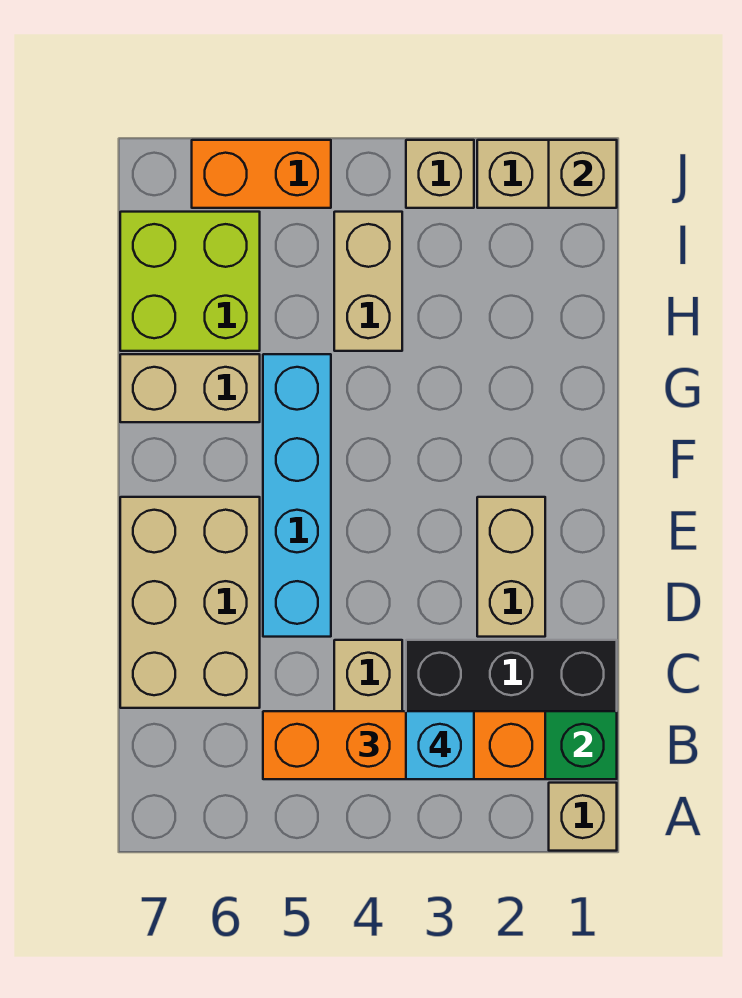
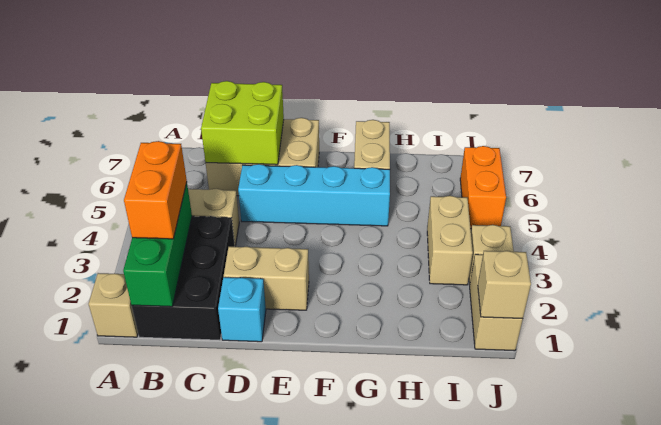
orange 1x4 brick [263,711,545,779] -> orange 1x2 brick [124,141,187,239]
cyan 1x1 brick [406,711,474,779] -> cyan 1x1 brick moved to [218,277,266,342]
tan 1x2 brick [334,212,402,351] -> tan 1x2 brick turned to [427,196,473,285]
lime 2x2 brick [120,212,260,351] -> lime 2x2 brick moved to [201,81,284,165]

